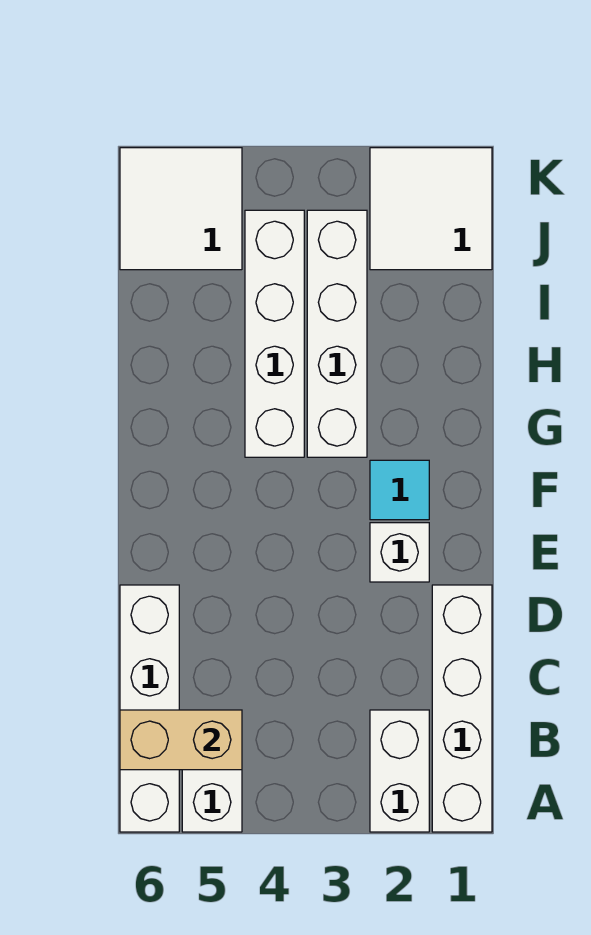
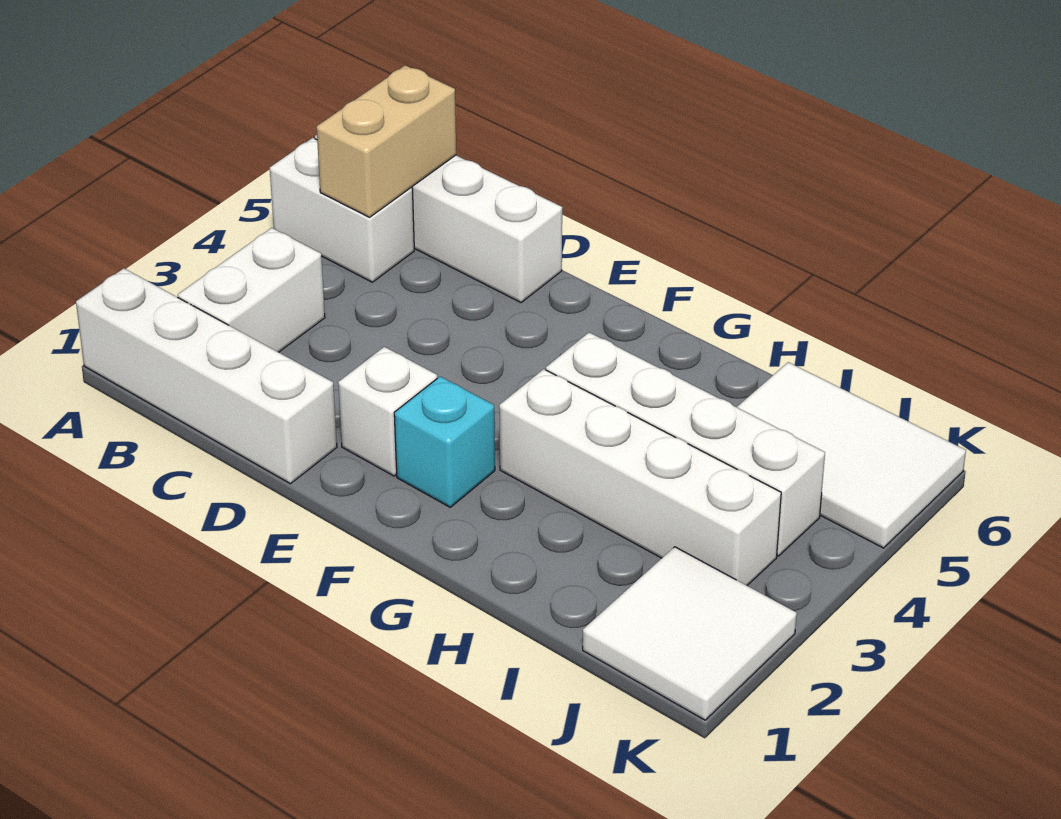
white 1x2 brick [370,710,429,832] -> white 1x2 brick turned to [178,228,325,352]
cyan 1x1 tile [370,460,429,520] -> cyan 1x1 brick [394,376,495,507]
white 2x2 tile [120,148,242,270] -> white 2x3 tile [737,362,966,548]

